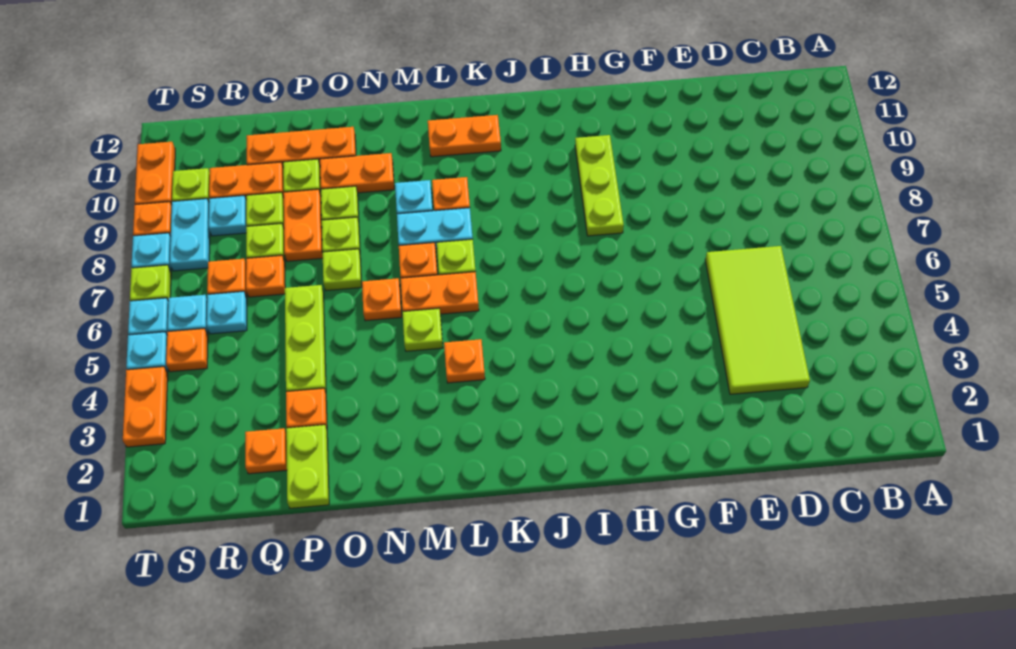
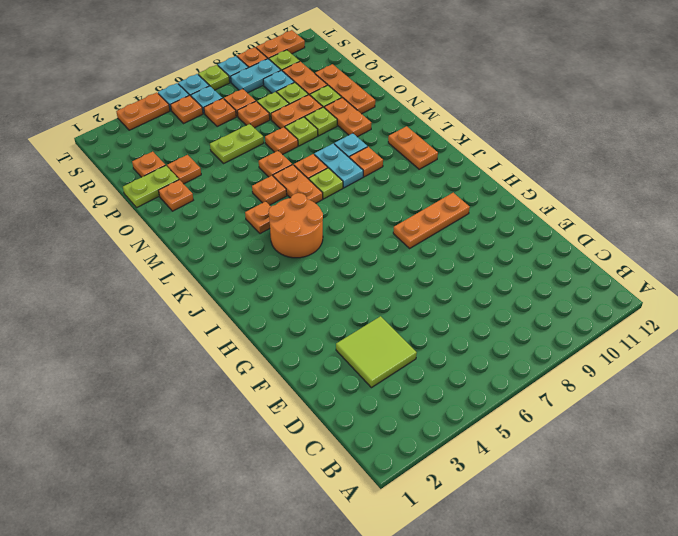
lime 2x4 tile [705,246,810,394] -> lime 2x2 tile [336,316,417,388]
lime 1x3 plate [575,135,624,236] -> orange 1x3 plate [393,193,470,248]
none -> orange 2x2 round brick [268,193,323,258]
lime 1x1 plate [403,308,443,351] -> orange 1x1 plate [252,176,287,205]
none -> orange 1x1 plate [158,180,193,211]
lime 1x1 plate [323,249,362,291] -> orange 1x1 plate [265,127,298,155]
lime 1x3 plate [285,285,326,392] -> lime 1x2 plate [210,124,264,163]
cyan 1x1 plate [207,291,247,334] -> orange 1x1 plate [204,98,236,127]

